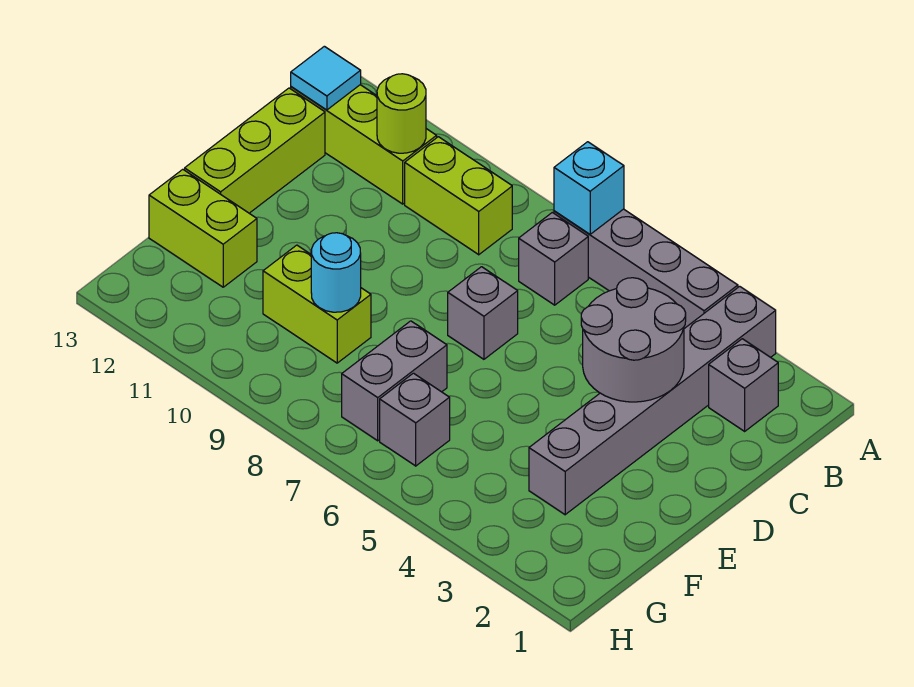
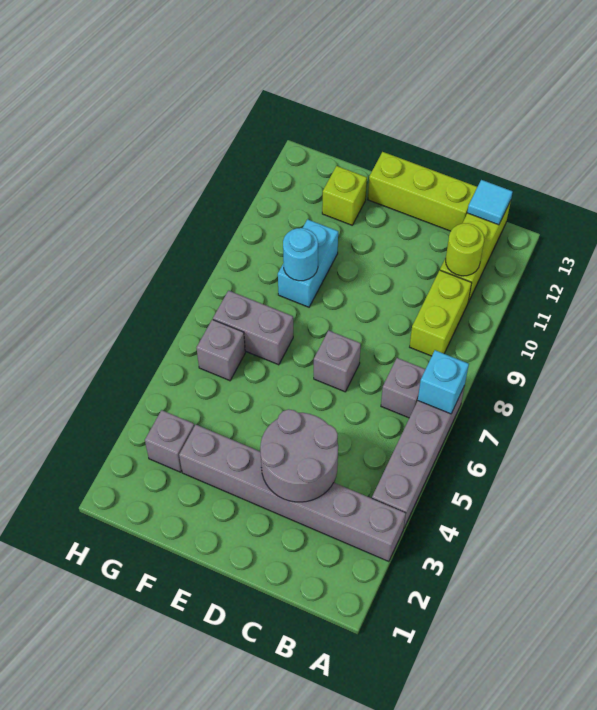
grey 1x1 brick [709,339,778,431] -> grey 1x1 brick moved to [145,410,194,472]
lime 1x2 brick [263,245,371,363] -> cyan 1x2 brick [278,219,338,307]
lime 1x2 brick [149,169,257,287] -> lime 1x1 brick [322,166,367,225]

